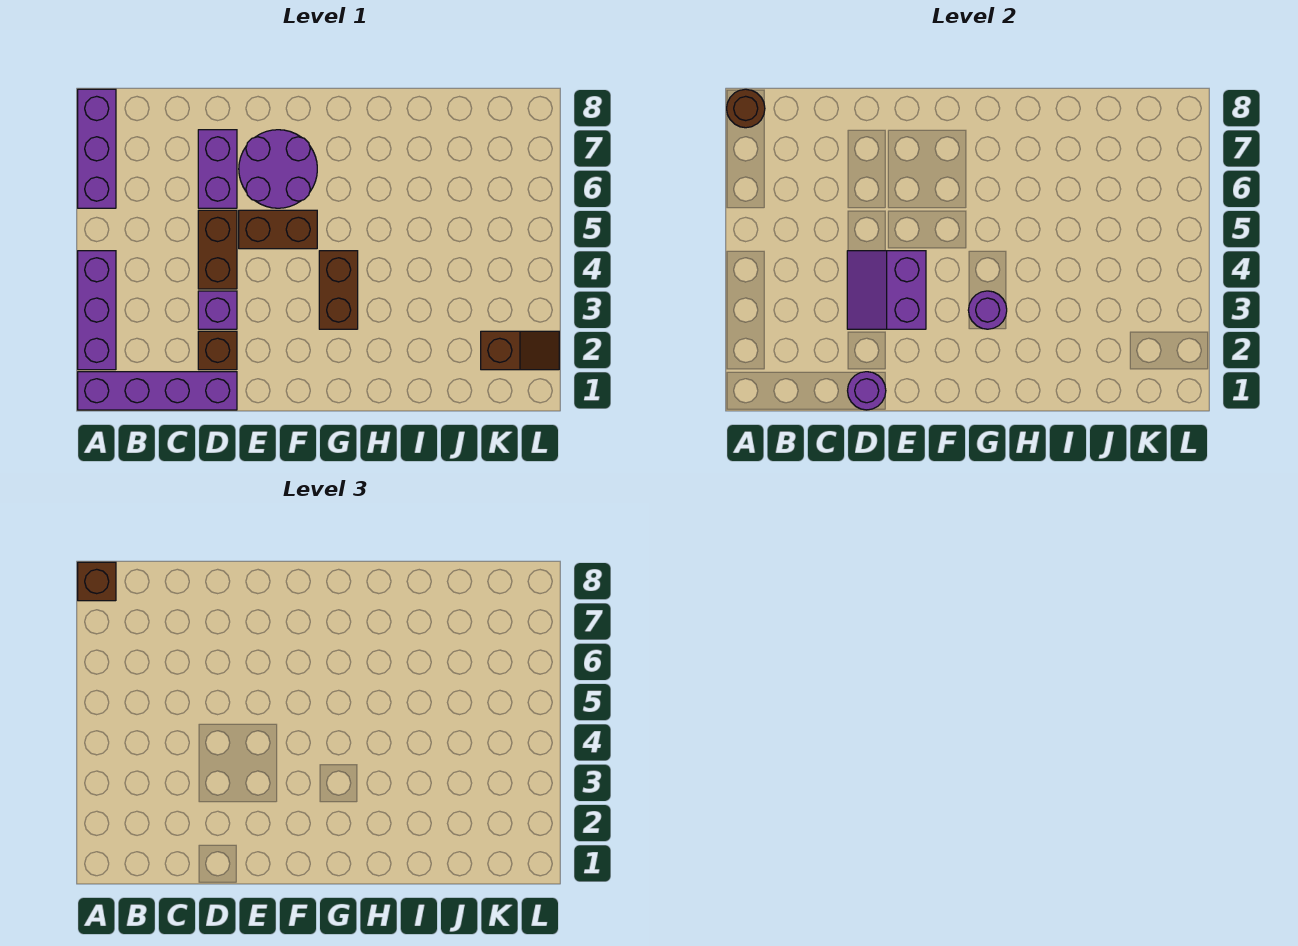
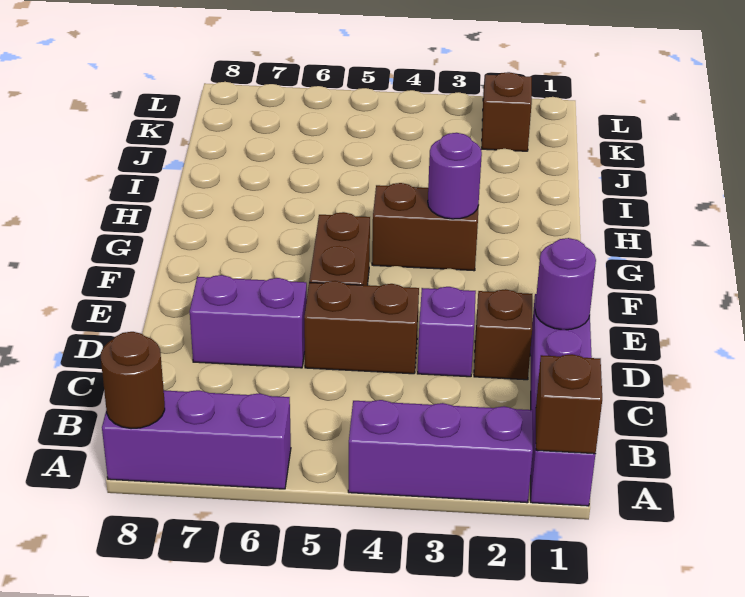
brown 1x1 brick [78,562,116,601] -> brown 1x1 brick moved to [536,354,602,454]
purple 2x2 slope [847,251,926,329] -> none
purple 2x2 round brick [239,130,317,208] -> none

